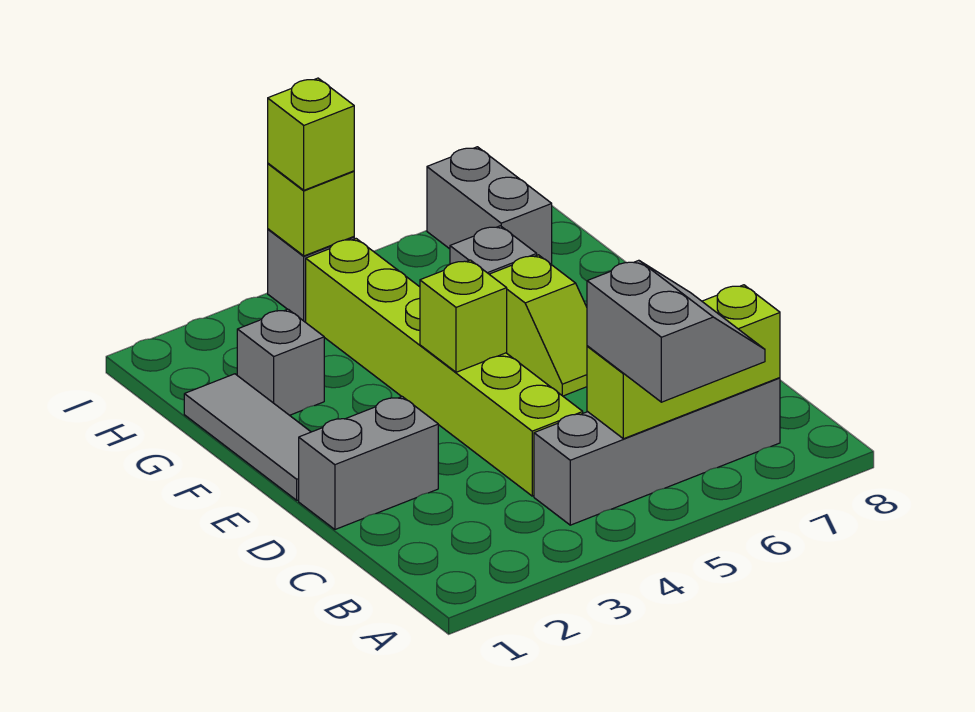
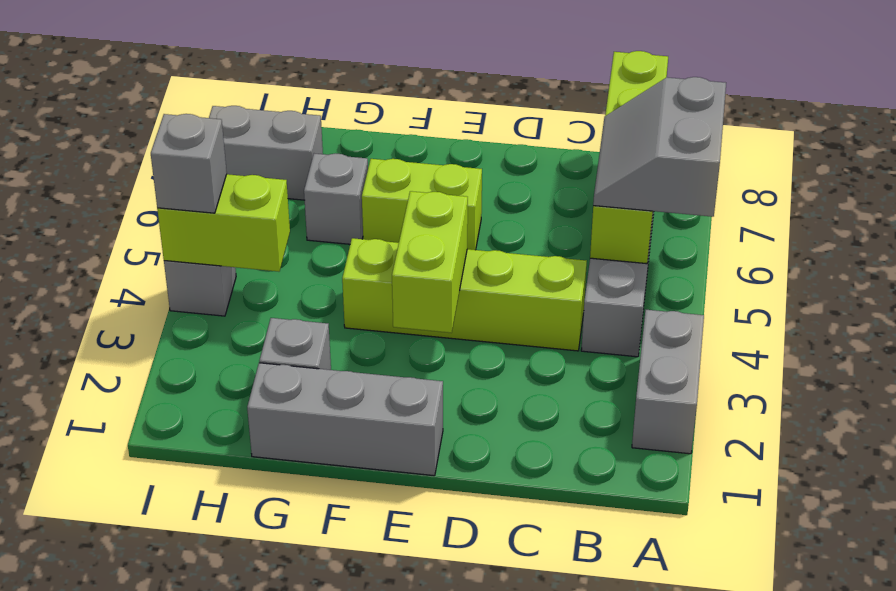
grey 2x2 slope [587,260,765,402] -> grey 2x2 slope turned to [593,77,726,217]
lime 1x3 brick [587,285,780,439] -> lime 1x4 brick [590,51,668,264]
lime 1x6 brick [306,239,583,496] -> lime 1x4 brick [342,238,587,351]
grey 1x2 brick [299,397,438,529] -> grey 1x2 brick moved to [632,310,704,454]
grey 1x3 tile [184,374,311,500] -> grey 1x3 brick [247,363,443,476]
lime 1x1 brick [420,260,507,372] -> lime 1x2 brick [392,191,468,333]
lime 1x2 slope [489,255,587,396] -> lime 1x2 brick [362,159,482,250]
lime 1x1 brick [268,164,354,256] -> lime 1x2 brick [157,174,290,272]
lime 1x1 brick [268,78,354,190] -> grey 1x1 brick [151,114,227,213]

